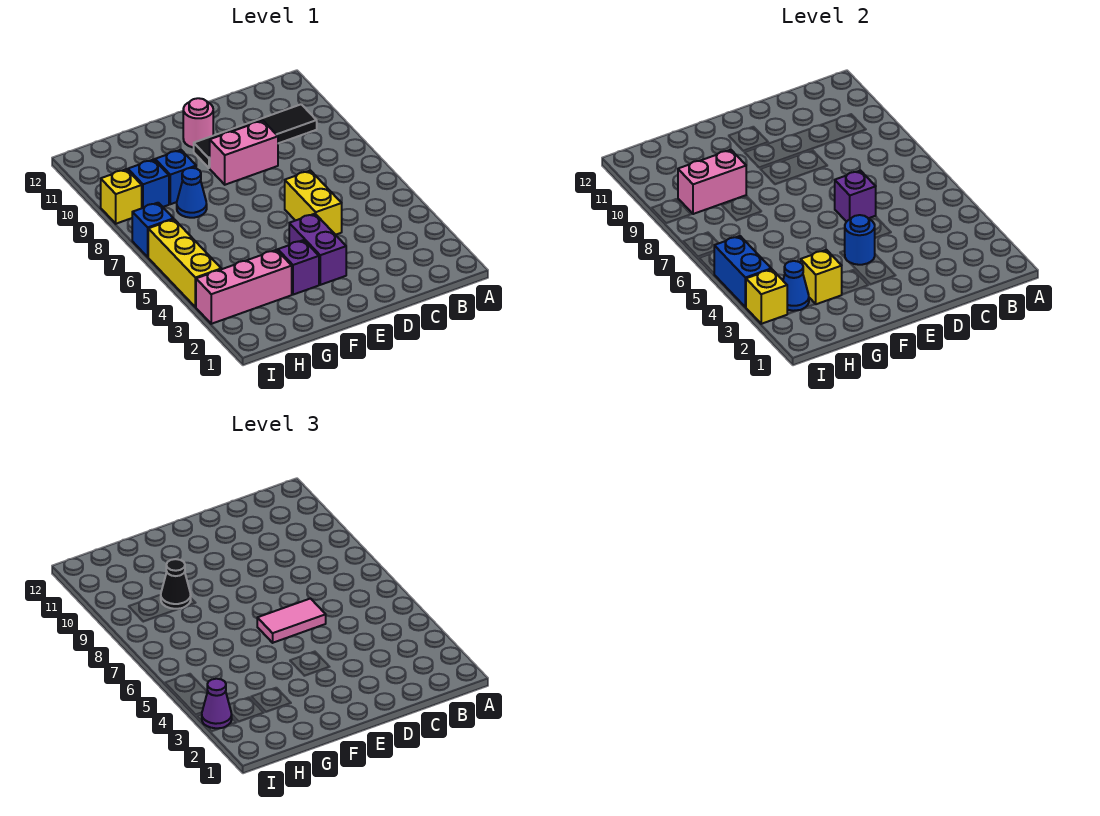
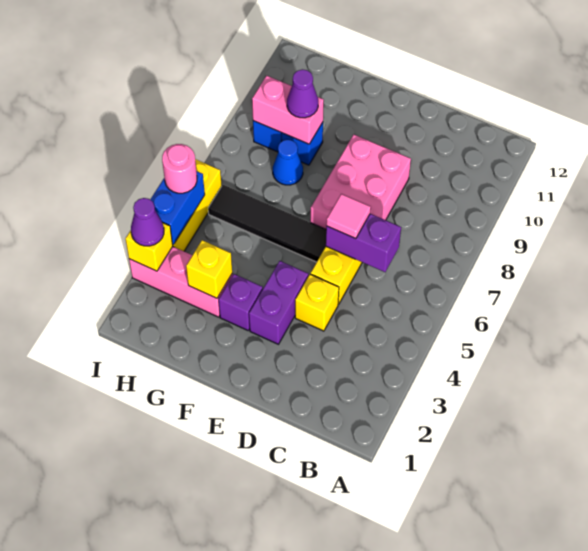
black 1x4 tile [194,104,317,168] -> black 1x4 tile moved to [208,185,326,262]
purple 1x1 brick [835,171,876,222] -> purple 1x2 brick [326,214,401,272]
pink 1x2 tile [257,598,326,643] -> pink 1x1 tile [326,194,371,239]
pink 1x2 brick [210,121,278,185] -> pink 2x3 brick [310,135,411,229]
blue 1x1 round brick [845,215,875,265] -> none
pink 1x1 round brick [183,98,213,148] -> pink 1x1 round brick moved to [162,144,197,193]
black 1x1 cone [161,559,191,609] -> purple 1x1 cone [287,69,318,118]
blue 1x1 cone [783,261,809,311] -> none
blue 1x1 brick [132,203,174,257] -> none
yellow 1x1 brick [101,169,142,224] -> yellow 1x1 brick moved to [295,274,339,331]

